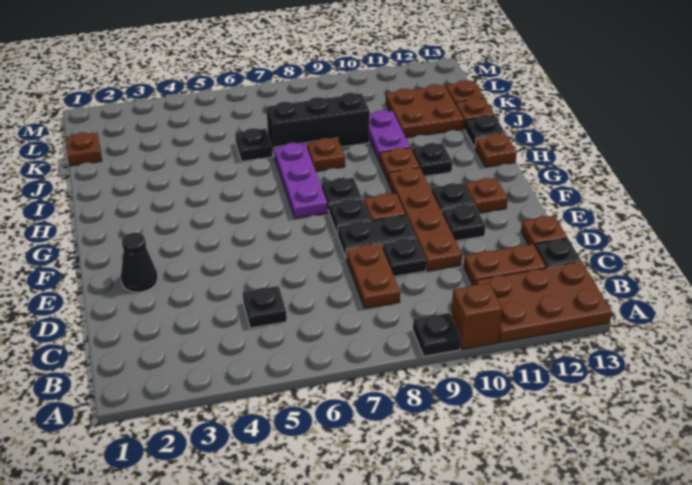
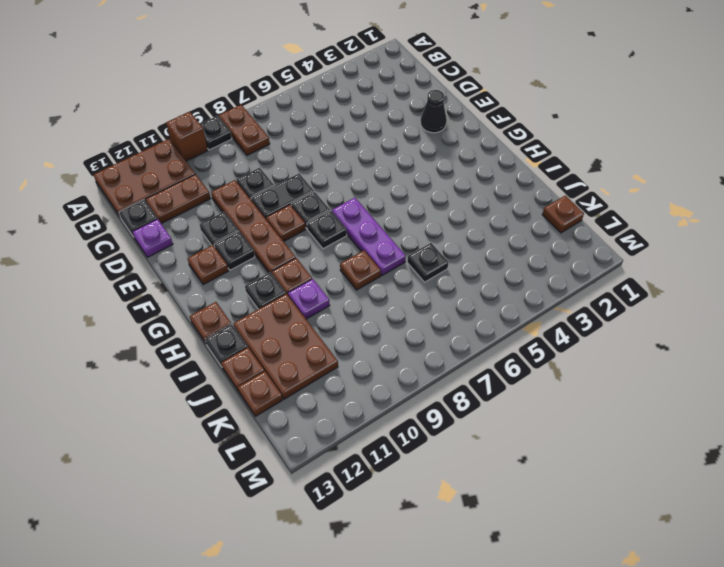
black 1x1 plate [243,286,287,328] -> none
brown 1x2 plate [346,244,400,308] -> brown 1x2 plate moved to [219,105,270,155]
brown 1x1 plate [521,216,567,246] -> purple 1x1 plate [132,219,173,257]
purple 1x2 plate [369,110,410,162] -> purple 1x1 plate [288,279,330,319]
black 1x3 brick [266,93,370,155] -> none
brown 2x2 plate [386,84,464,138] -> brown 2x3 plate [233,294,338,399]

